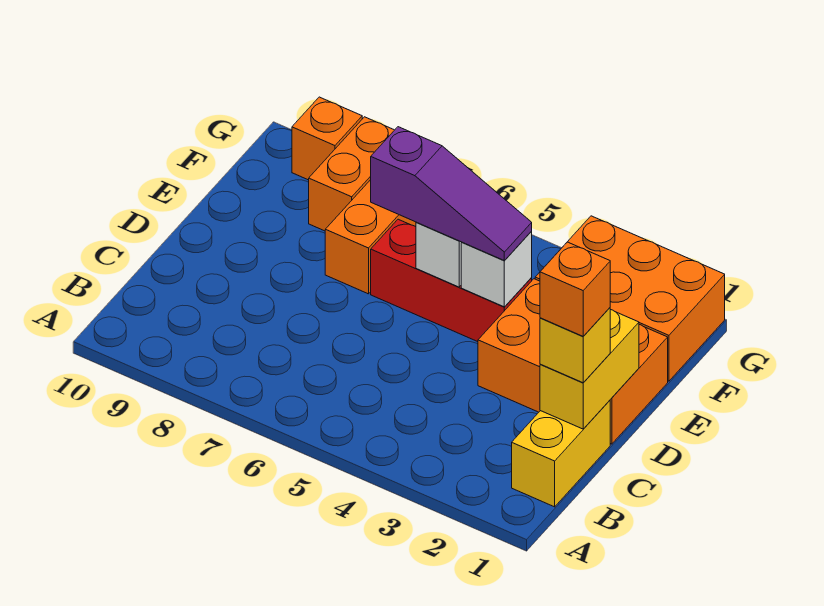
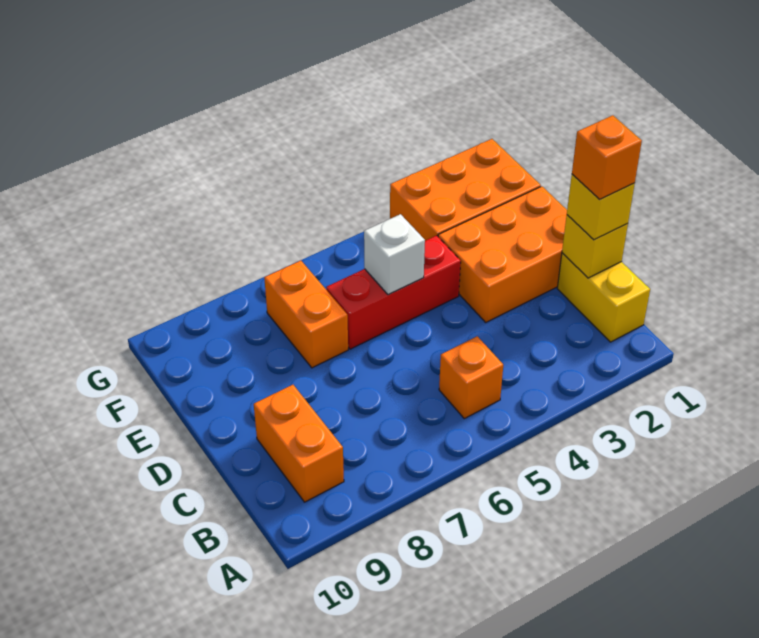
yellow 1x2 brick [540,309,639,429] -> yellow 1x1 brick [562,215,628,278]
white 1x1 brick [461,232,532,307] -> none
purple 1x3 slope [371,127,532,261] -> none
orange 1x2 brick [309,117,394,231] -> orange 1x2 brick moved to [254,385,344,502]
orange 1x1 brick [292,97,362,180] -> orange 1x1 brick moved to [439,336,503,419]

